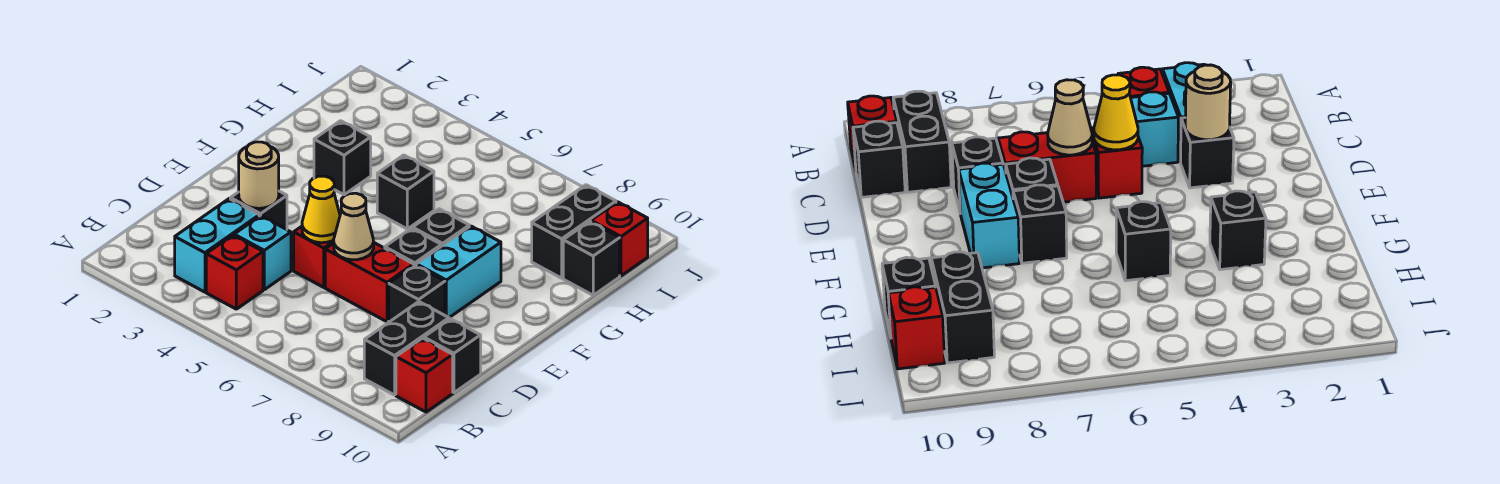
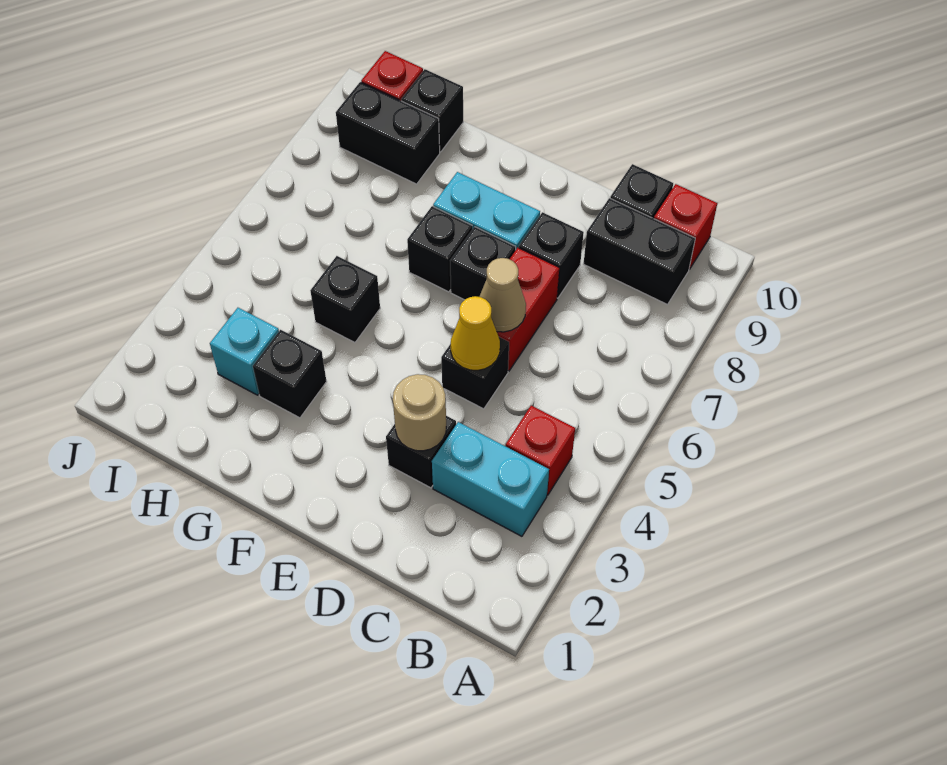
cyan 1x1 brick [234,216,291,290] -> cyan 1x1 brick moved to [210,308,279,395]
red 1x1 brick [294,226,334,287] -> black 1x1 brick [441,337,509,409]

